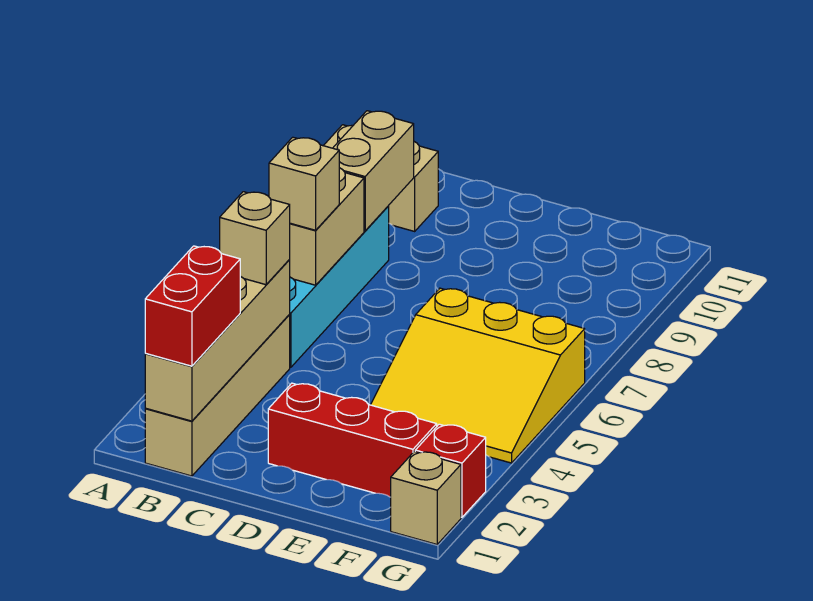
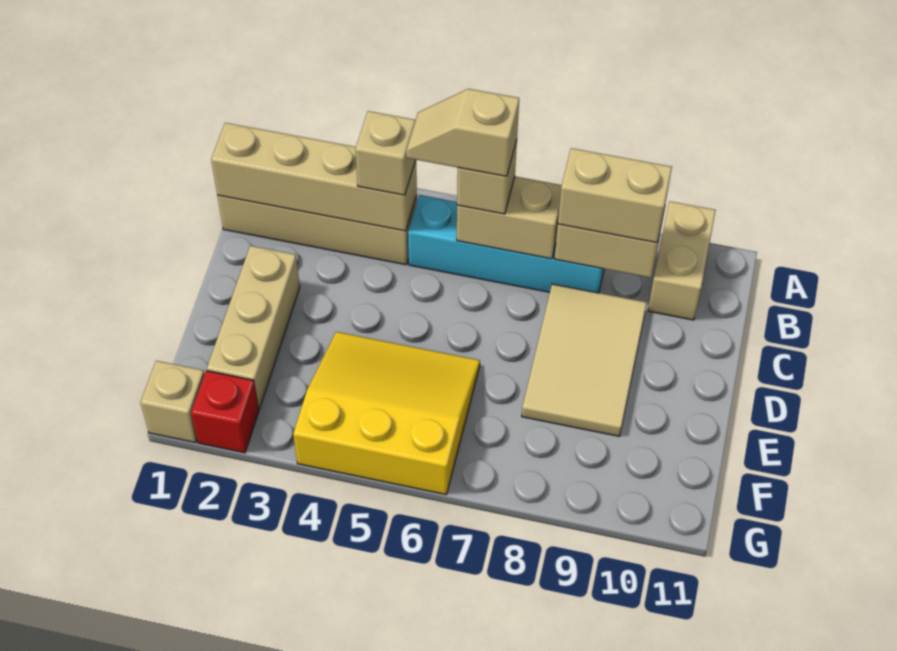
red 1x2 brick [145,246,240,366] -> none
none -> tan 1x2 slope [406,89,519,176]
none -> tan 1x2 brick [558,148,672,243]
none -> tan 2x3 tile [522,284,647,436]
red 1x3 brick [268,383,437,497] -> tan 1x3 brick [207,246,300,409]
yellow 3x3 slope [371,288,585,463] -> yellow 3x3 slope turned to [293,332,480,495]

